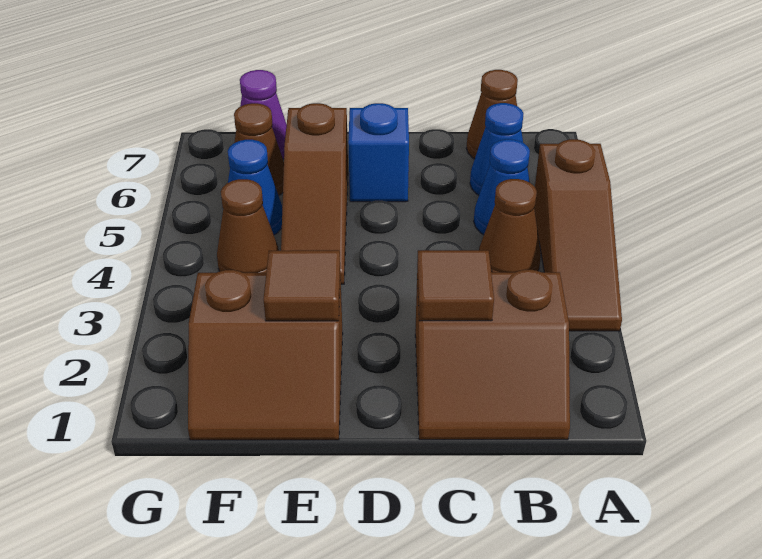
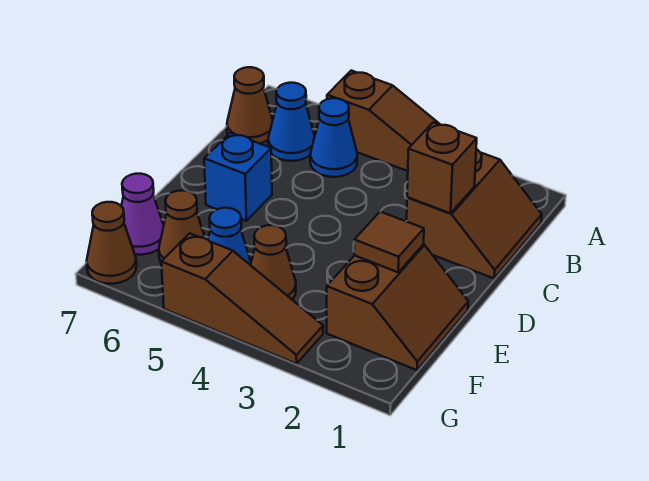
brown 1x1 cone [479,179,541,272] -> brown 1x1 cone moved to [87,202,136,284]
brown 1x1 tile [417,250,494,321] -> brown 1x1 brick [407,122,477,213]
brown 1x3 slope [281,103,348,284] -> brown 1x3 slope moved to [161,233,323,364]

